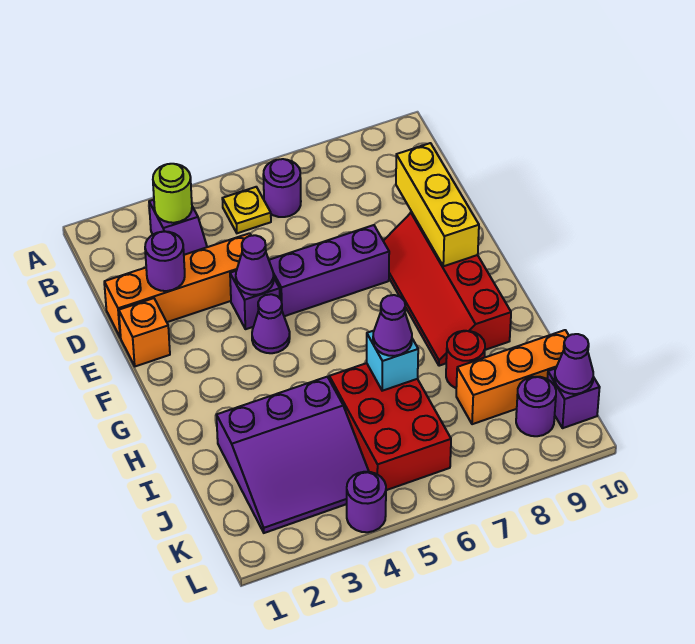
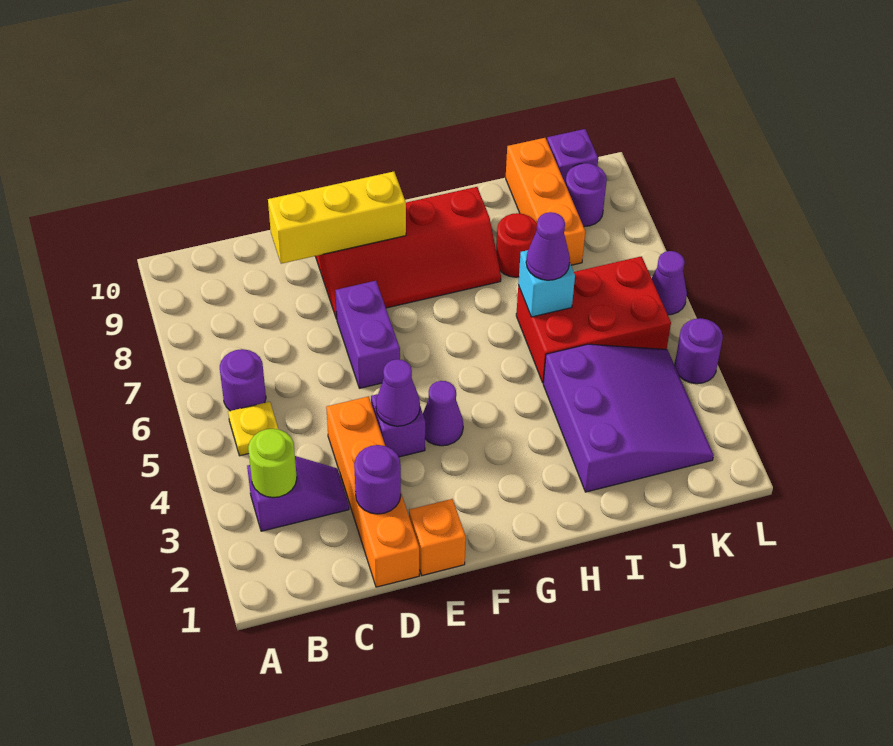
purple 1x3 brick [269,225,389,316] -> purple 1x2 brick [335,281,400,388]
purple 1x1 cone [555,334,593,394] -> purple 1x1 cone moved to [652,251,687,315]

